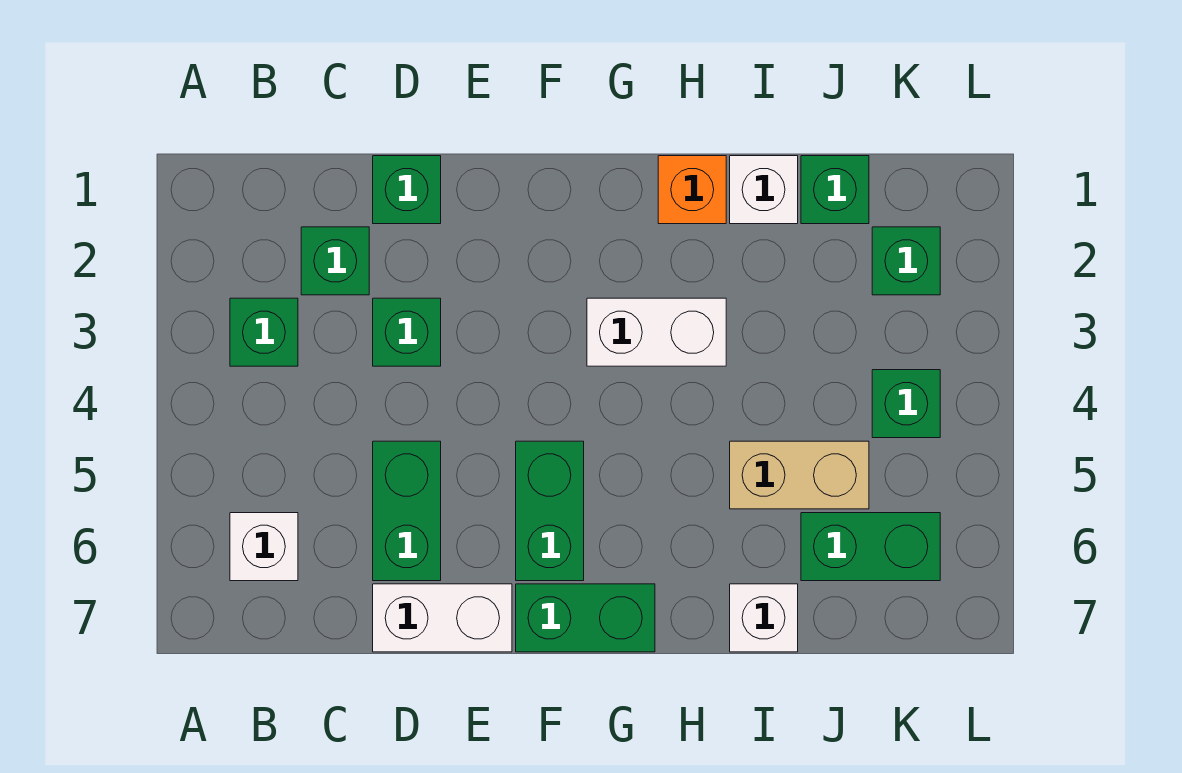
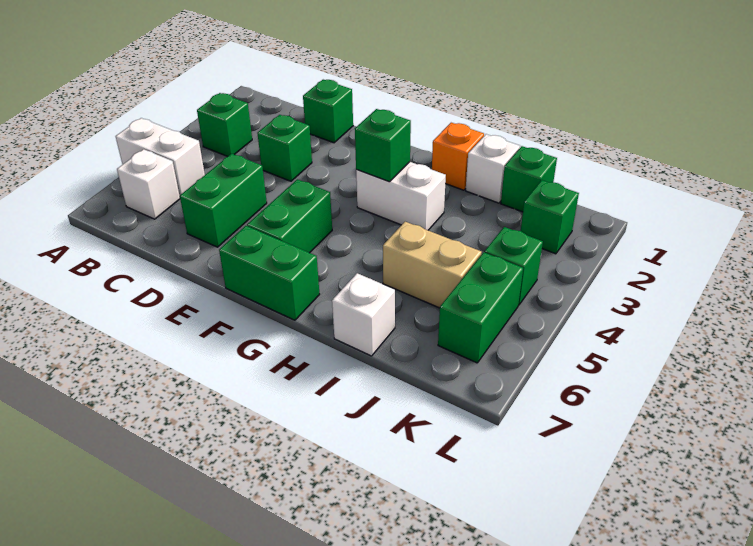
green 1x1 brick [301,227,369,295] -> green 1x1 brick moved to [355,109,411,182]
white 1x2 brick [373,584,512,652] -> white 1x2 brick moved to [116,118,205,195]
green 1x2 brick [801,513,940,581] -> green 1x2 brick turned to [438,252,523,363]

